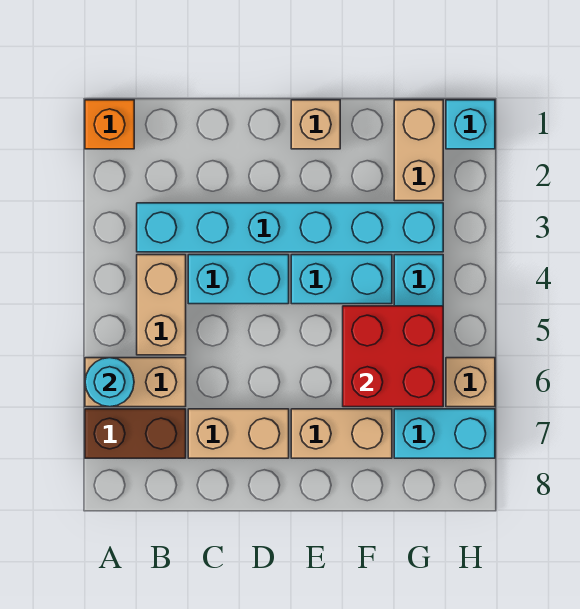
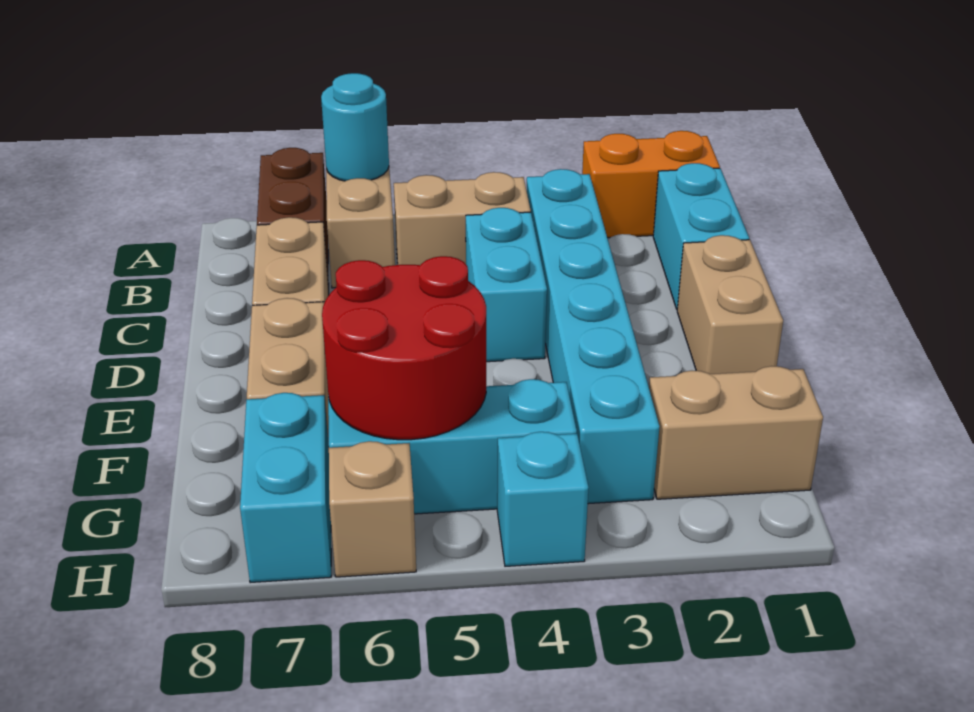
orange 1x1 brick [85,100,134,149] -> orange 1x2 brick [582,131,720,238]
tan 1x1 brick [291,100,340,149] -> tan 1x2 brick [677,235,783,374]
cyan 1x2 brick [291,255,392,304] -> cyan 1x2 brick moved to [653,163,749,309]
red 2x2 brick [343,306,443,407] -> red 2x2 round brick [322,256,486,440]
cyan 1x1 brick [446,100,495,149] -> cyan 1x1 brick moved to [497,432,589,566]

